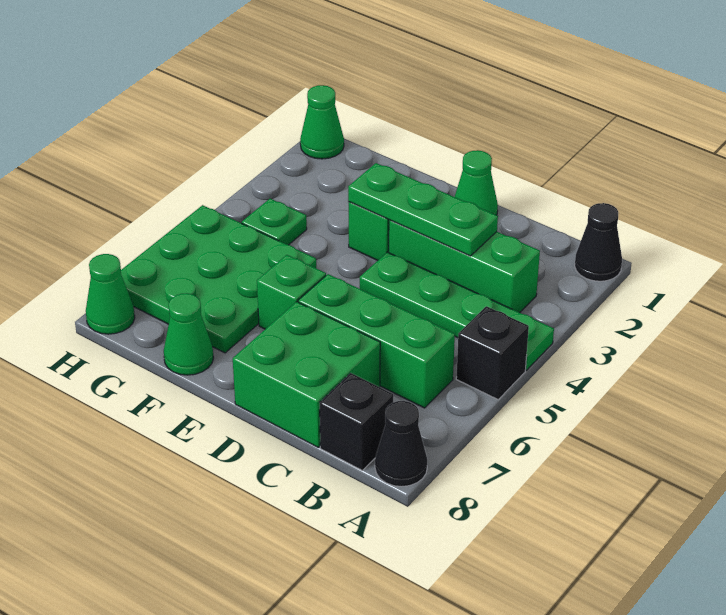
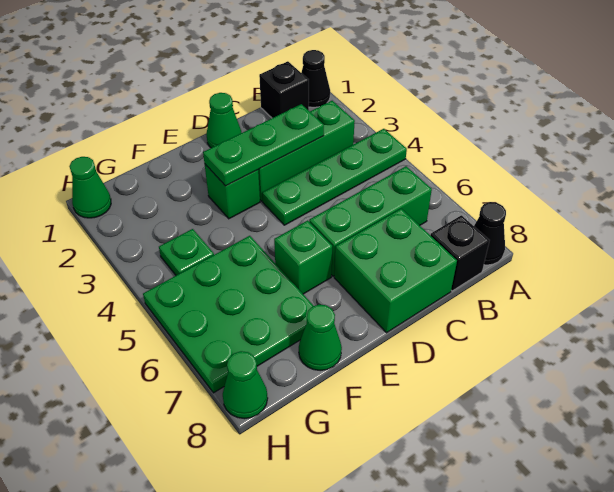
black 1x1 brick [456,306,529,399] -> black 1x1 brick moved to [259,61,309,118]

